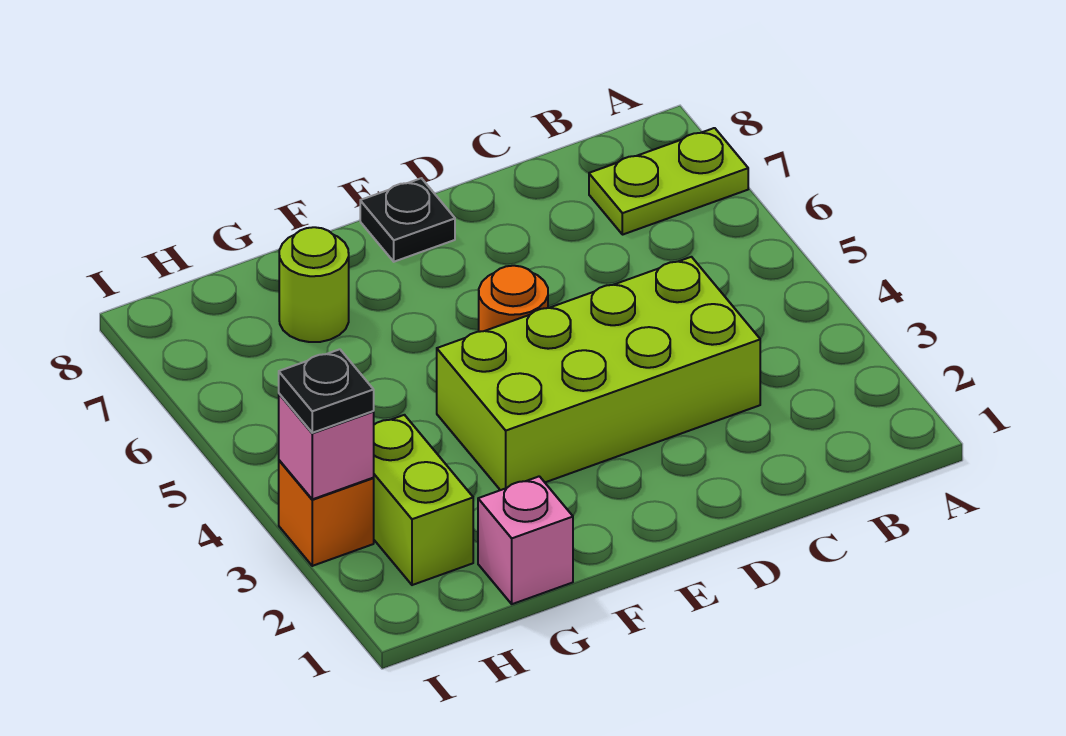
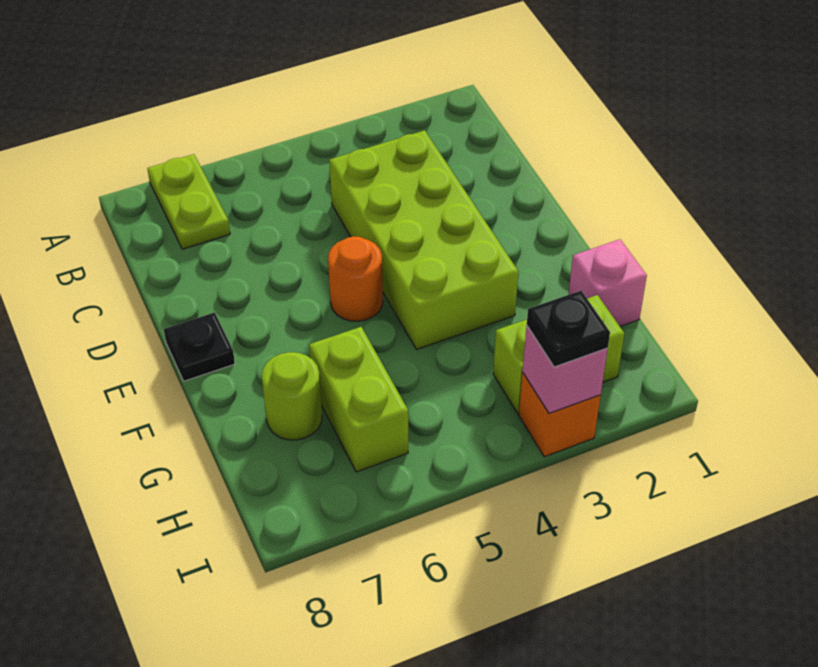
none -> lime 1x2 brick [309,327,408,472]

